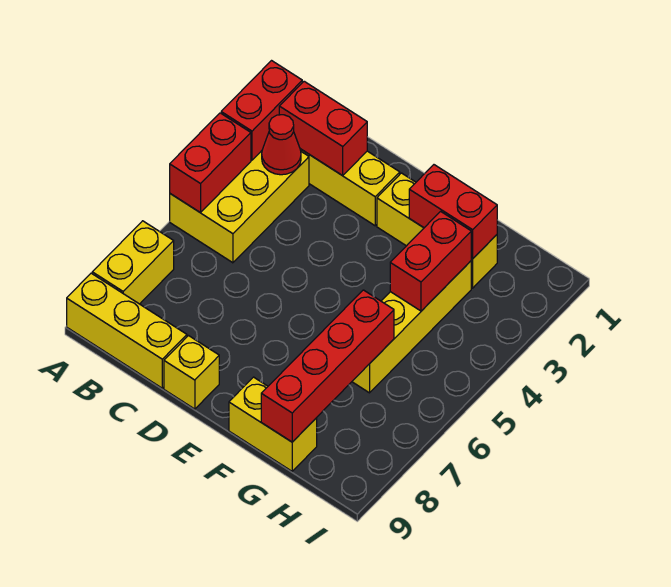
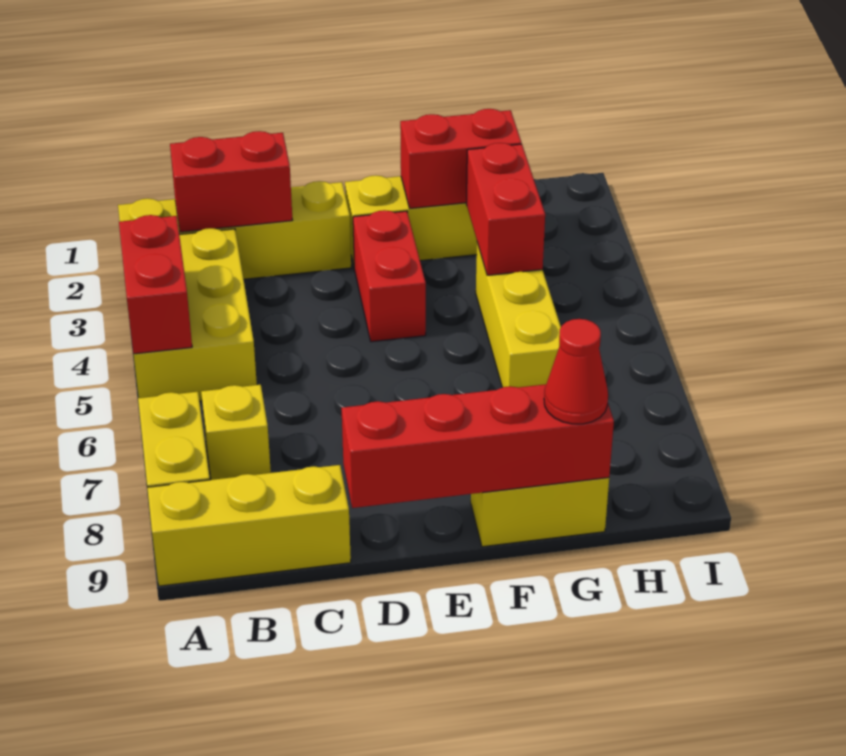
red 1x2 brick [221,61,302,160] -> red 1x2 brick moved to [353,210,426,342]
red 1x1 cone [262,115,301,175] -> red 1x1 cone moved to [544,319,608,424]
yellow 1x1 brick [164,336,219,409] -> yellow 1x1 brick moved to [201,385,271,480]
yellow 1x4 brick [352,261,471,393] -> yellow 1x3 brick [476,243,561,387]
red 1x4 brick [261,290,394,442] -> red 1x4 brick turned to [342,384,614,508]

